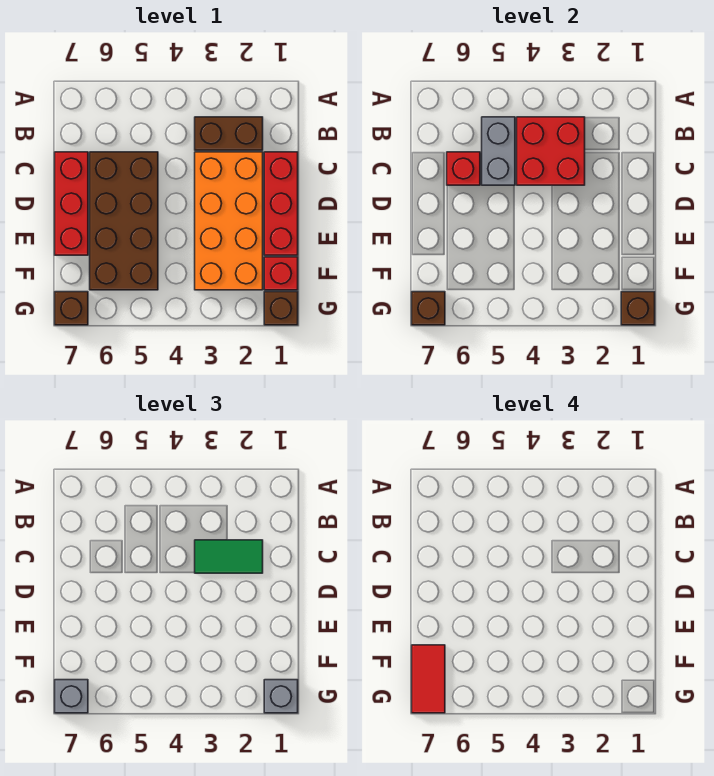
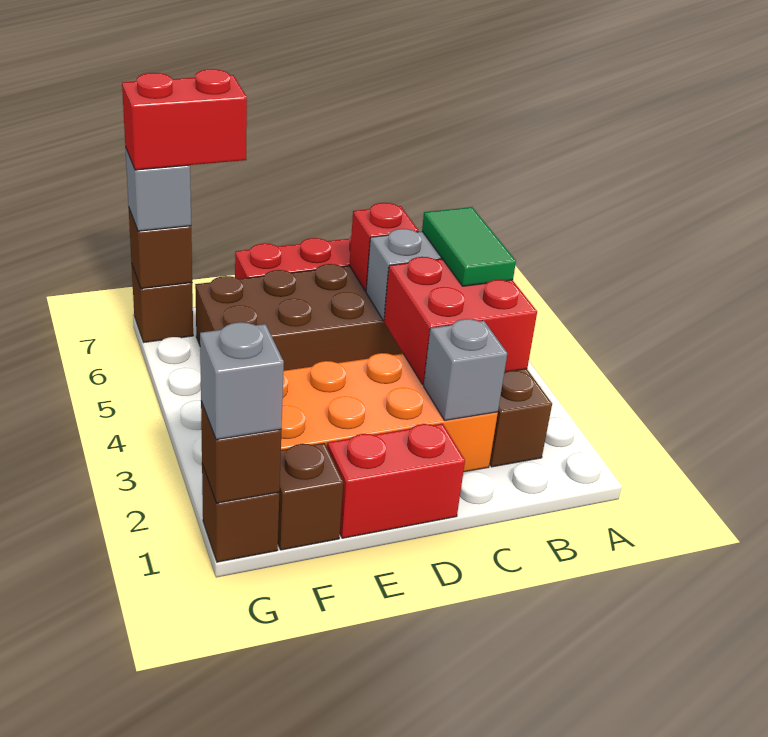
red 1x3 brick [264,152,298,255] -> red 1x2 brick [327,424,465,538]
none -> grey 1x1 brick [424,319,507,420]
green 1x2 tile [195,540,263,573] -> green 1x2 tile moved to [422,207,516,286]
red 1x1 brick [264,257,298,290] -> brown 1x1 brick [278,443,343,550]
red 1x2 tile [412,645,445,713] -> red 1x2 brick [122,69,247,170]

